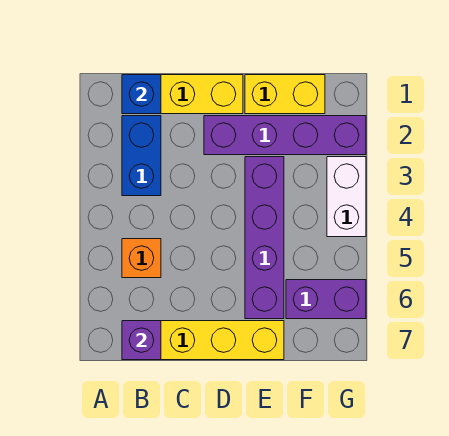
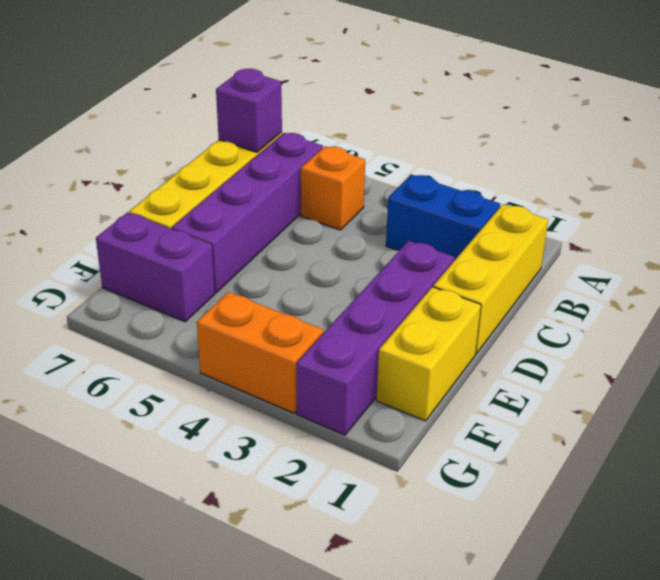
blue 1x1 brick [122,75,161,114] -> none
purple 1x4 brick [245,157,284,319] -> purple 1x4 brick turned to [172,133,323,293]
purple 1x2 brick [286,280,366,319] -> purple 1x2 brick turned to [96,212,215,322]
white 1x2 brick [327,157,366,237] -> orange 1x2 brick [197,292,324,413]

